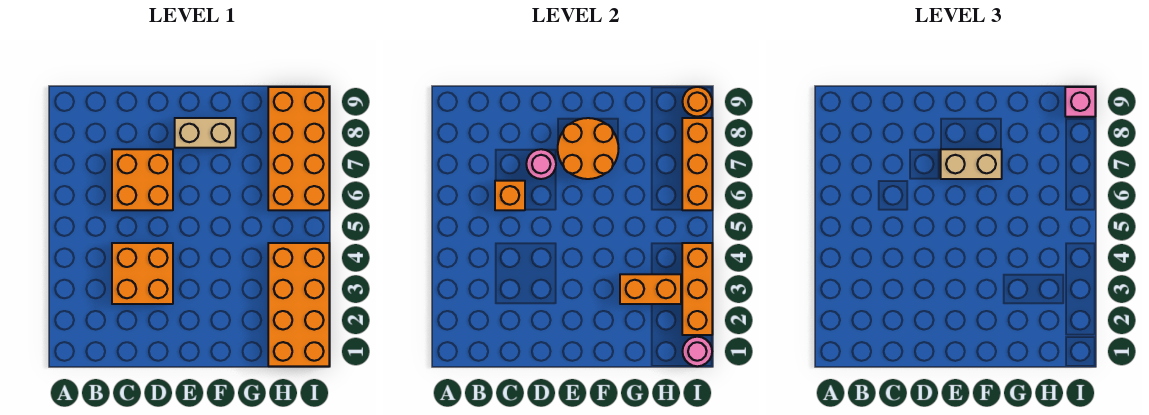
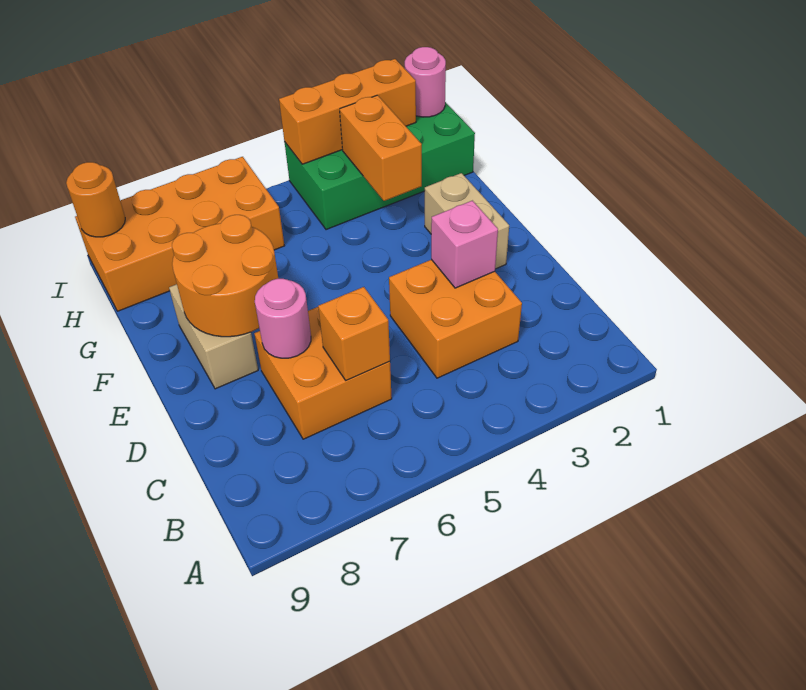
tan 1x2 brick [941,149,1002,179] -> tan 1x2 brick moved to [425,173,509,269]
orange 2x4 brick [268,243,329,366] -> green 2x4 brick [285,102,475,230]
orange 1x3 brick [682,118,712,210] -> none
pink 1x1 brick [1065,87,1095,117] -> pink 1x1 brick moved to [431,201,498,288]

